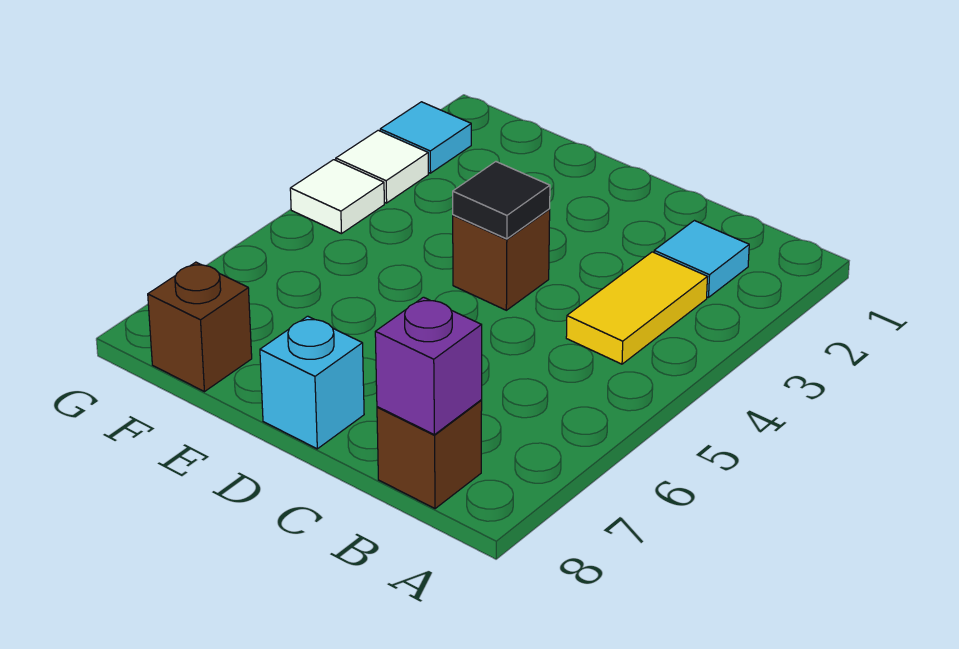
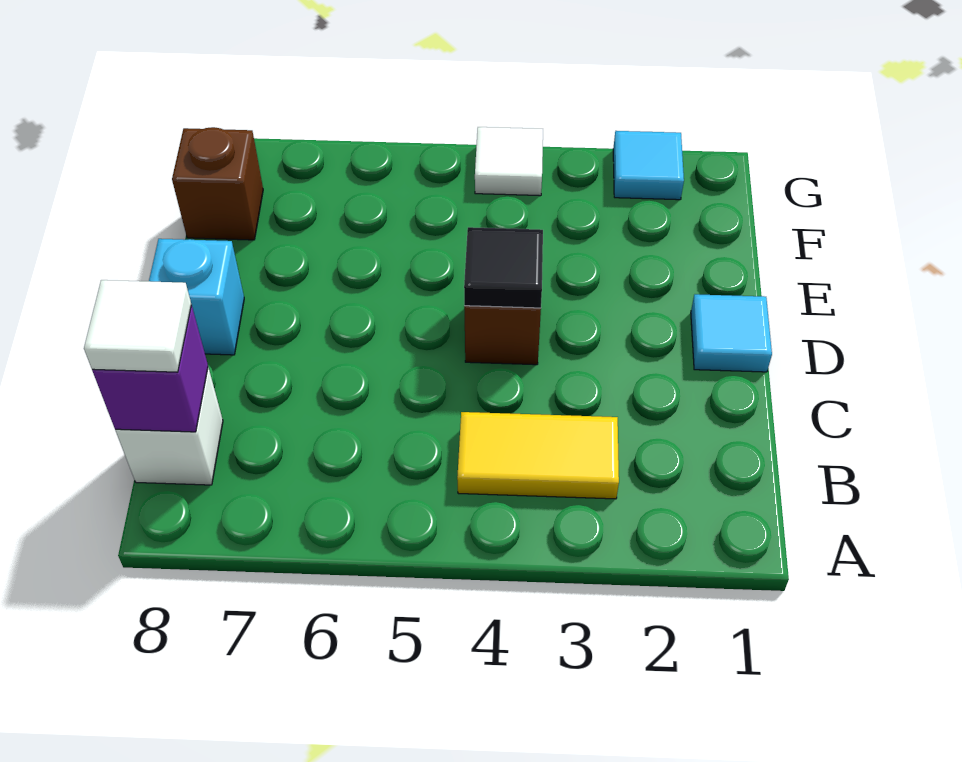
cyan 1x1 tile [654,221,749,297] -> cyan 1x1 tile moved to [691,294,772,372]
brown 1x1 brick [377,400,482,509] -> white 1x1 brick [115,367,223,485]
white 1x1 tile [336,130,428,203] -> white 1x1 tile moved to [84,280,191,372]

